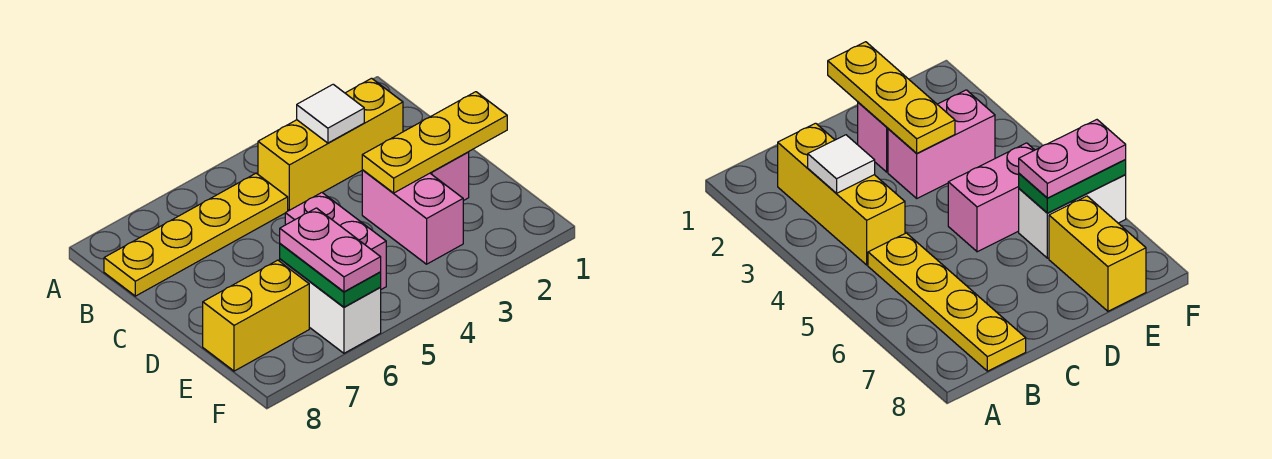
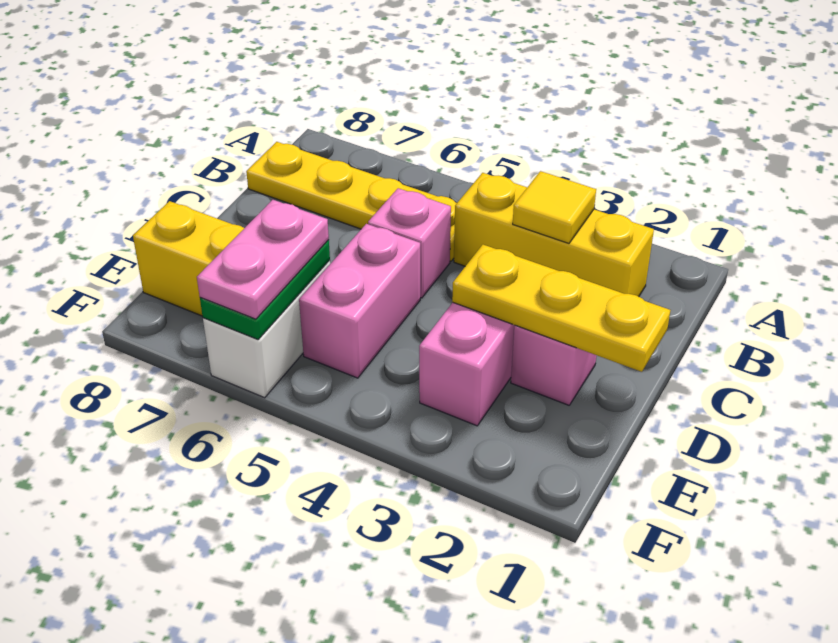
white 1x1 tile [297,84,364,143] -> yellow 1x1 tile [513,171,596,243]
none -> pink 1x1 brick [368,188,451,298]

